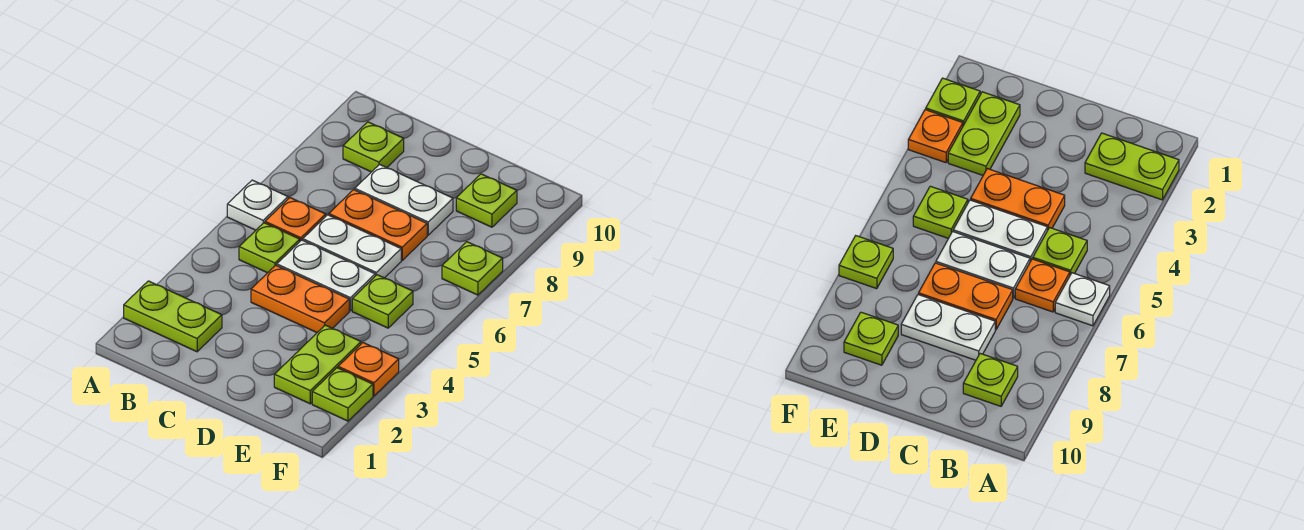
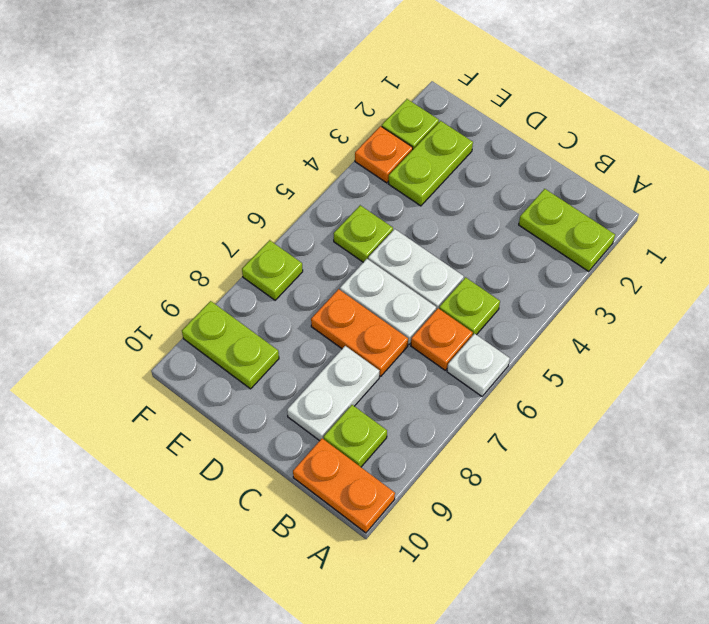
orange 1x2 plate [251,265,349,333] -> orange 1x2 plate moved to [293,438,395,533]
white 1x2 plate [355,164,453,235] -> white 1x2 plate turned to [287,346,379,441]
lime 1x1 plate [456,174,517,227] -> lime 1x2 plate [182,301,279,389]

